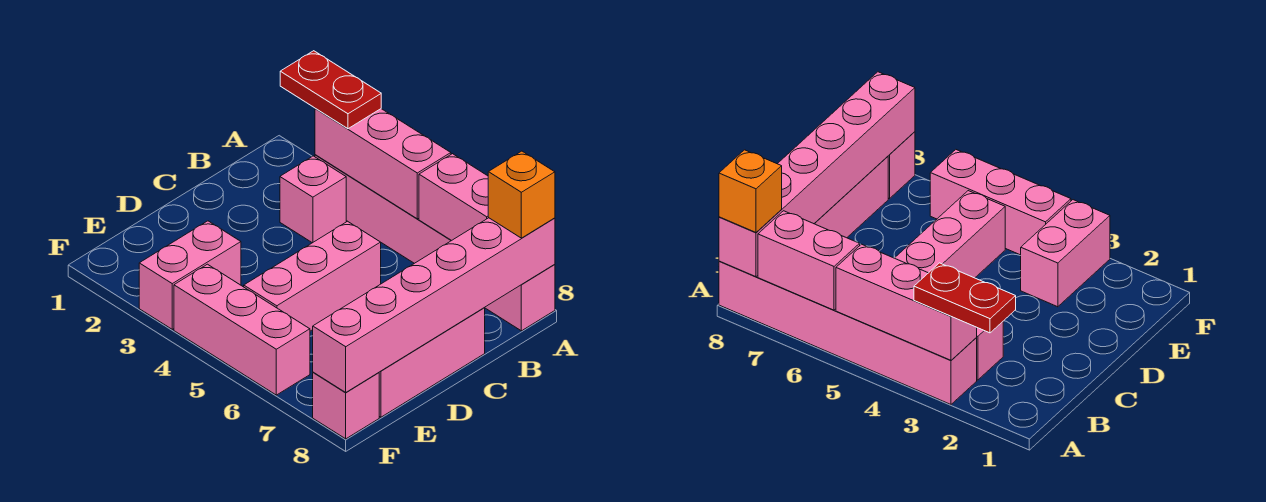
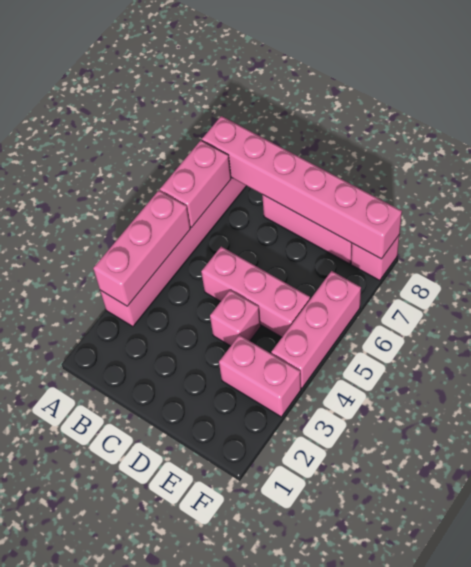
red 1x2 plate [280,51,381,129] -> none
orange 1x1 brick [488,151,555,238] -> none
pink 1x1 brick [280,156,346,243] -> pink 1x1 brick moved to [210,290,261,346]

